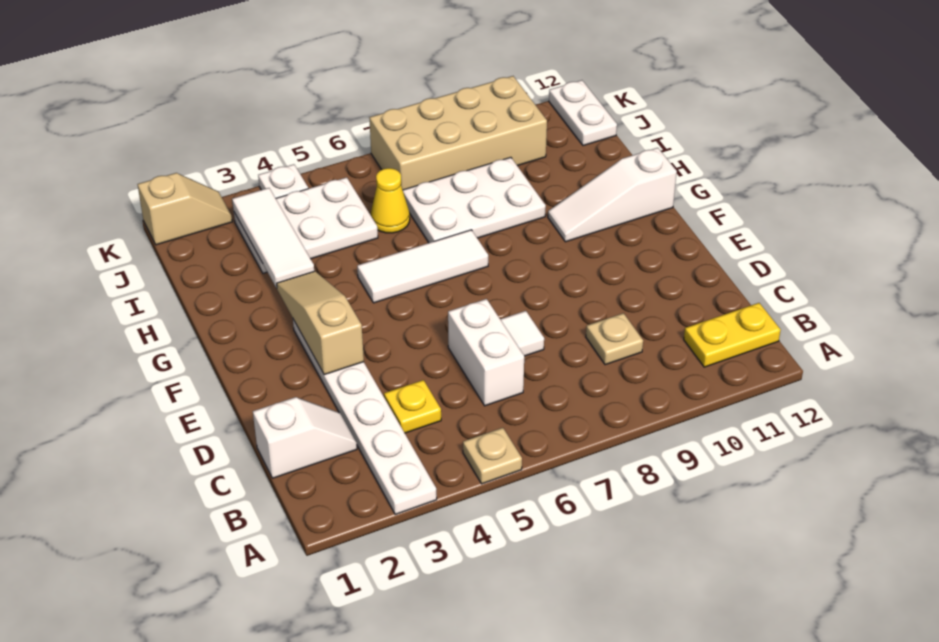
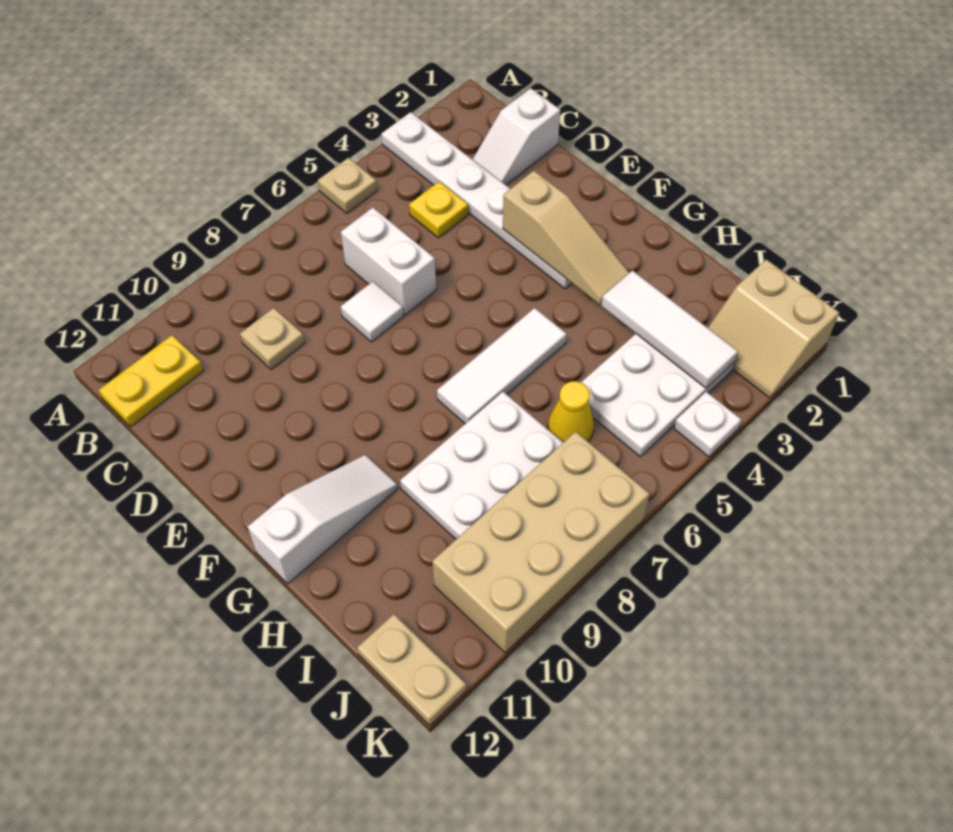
white 1x2 plate [549,80,617,146] -> tan 1x2 plate [357,614,466,725]
tan 1x2 slope [138,173,232,245] -> tan 2x2 slope [708,259,839,398]

